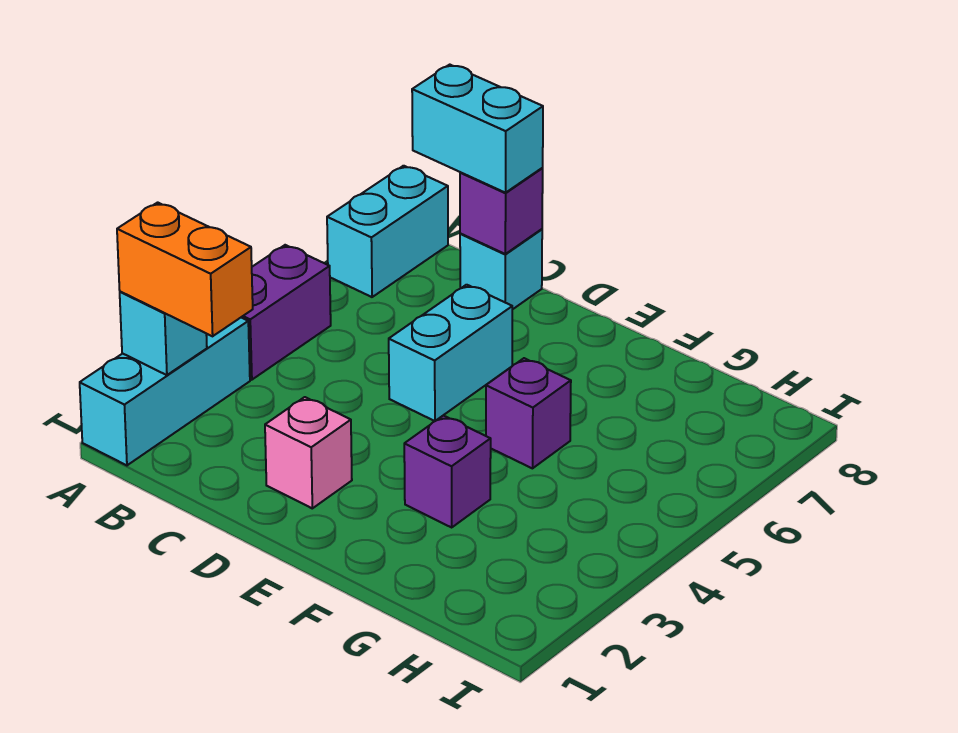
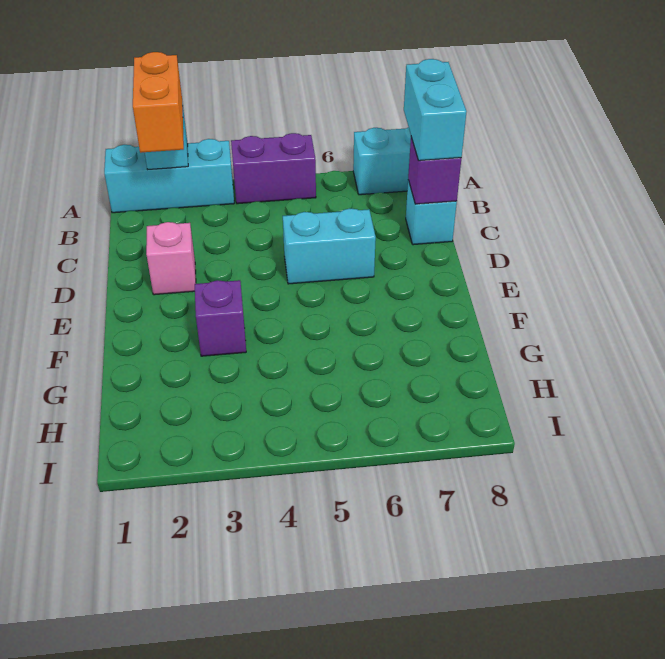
purple 1x1 brick [486,358,571,468] -> none

